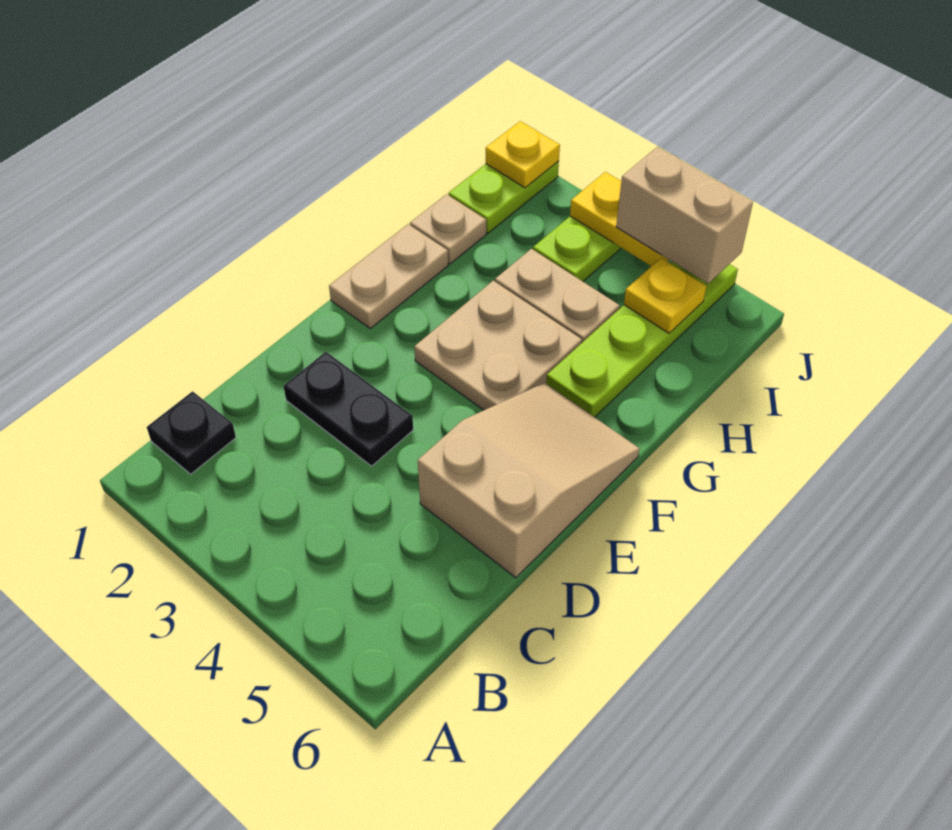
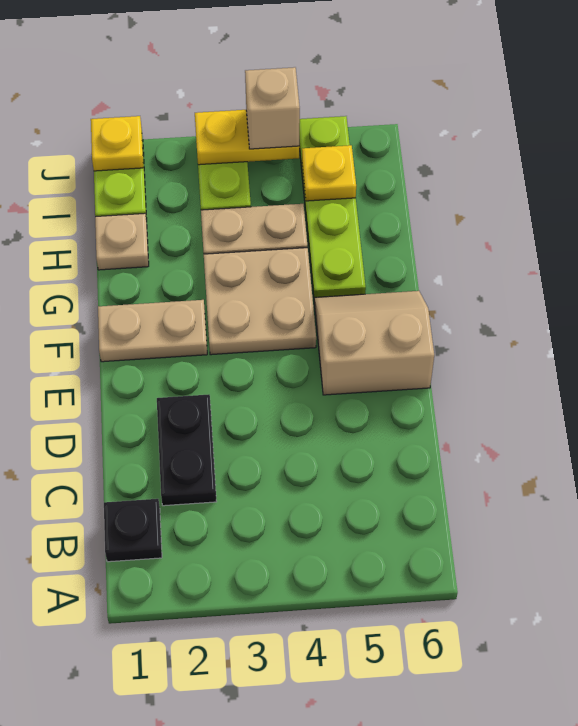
black 1x2 plate [284,352,413,466] -> black 1x2 plate turned to [157,394,217,506]
tan 2x3 slope [418,383,640,578] -> tan 2x2 slope [314,291,434,395]
tan 1x2 plate [329,224,448,328] -> tan 1x2 plate turned to [98,300,207,362]
tan 1x2 brick [616,147,753,283] -> tan 1x1 brick [245,67,300,149]

